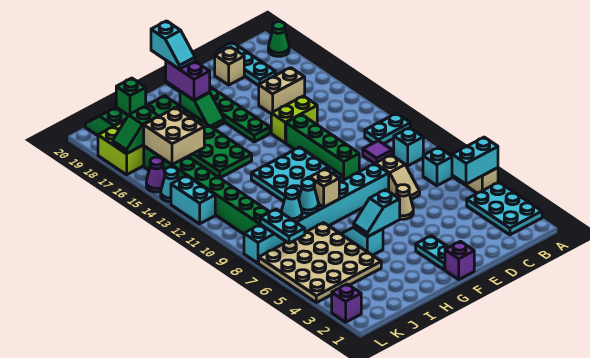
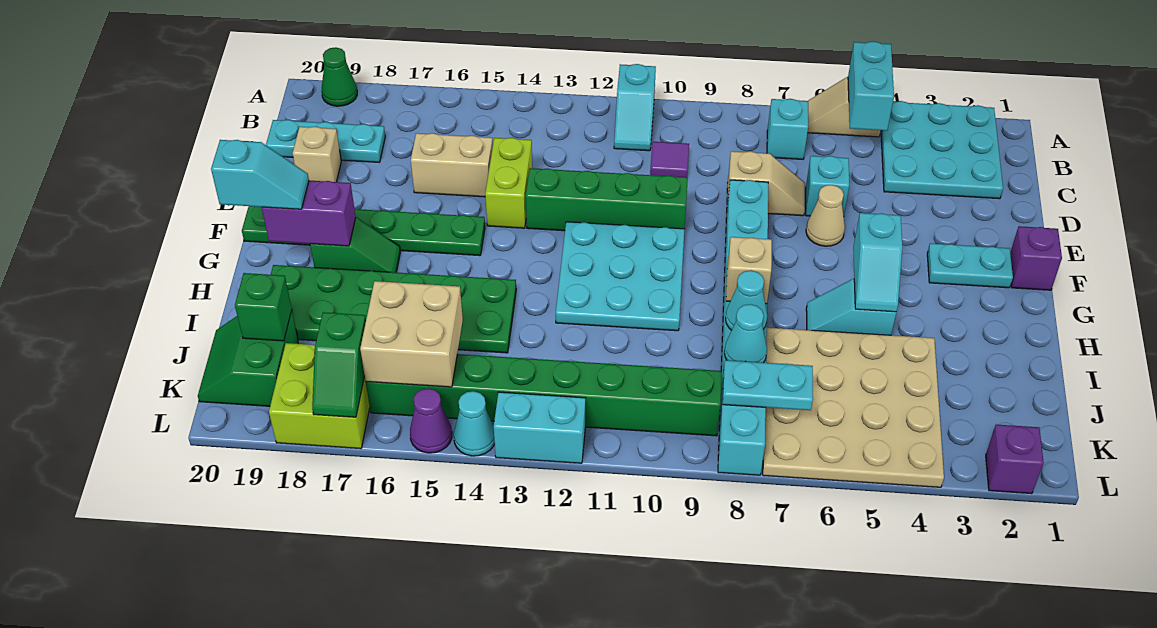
cyan 2x3 plate [467,182,542,235] -> cyan 3x3 plate [881,101,1003,199]
cyan 1x2 plate [365,113,410,144] -> cyan 1x2 slope [614,64,656,151]
cyan 1x1 brick [394,128,423,166] -> cyan 1x1 brick moved to [806,156,849,216]
tan 1x2 brick [259,68,305,113] -> tan 1x2 brick turned to [411,133,493,197]

